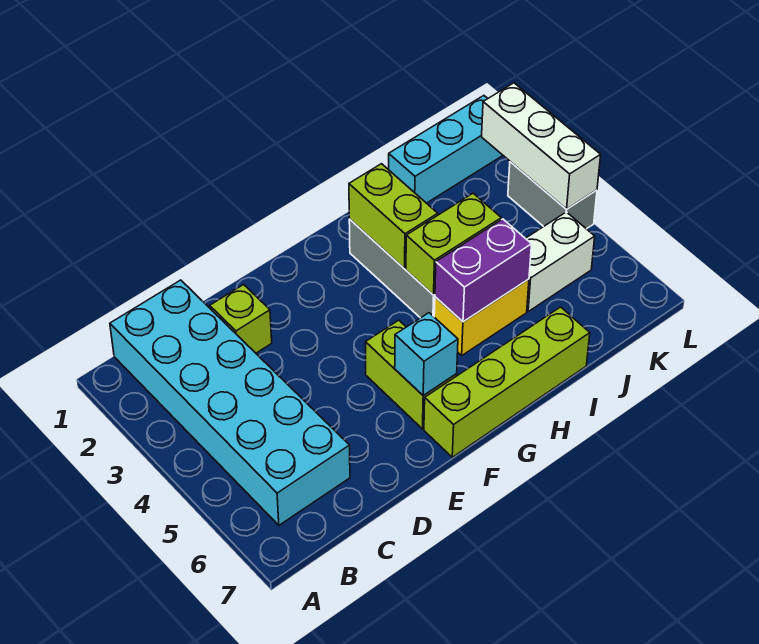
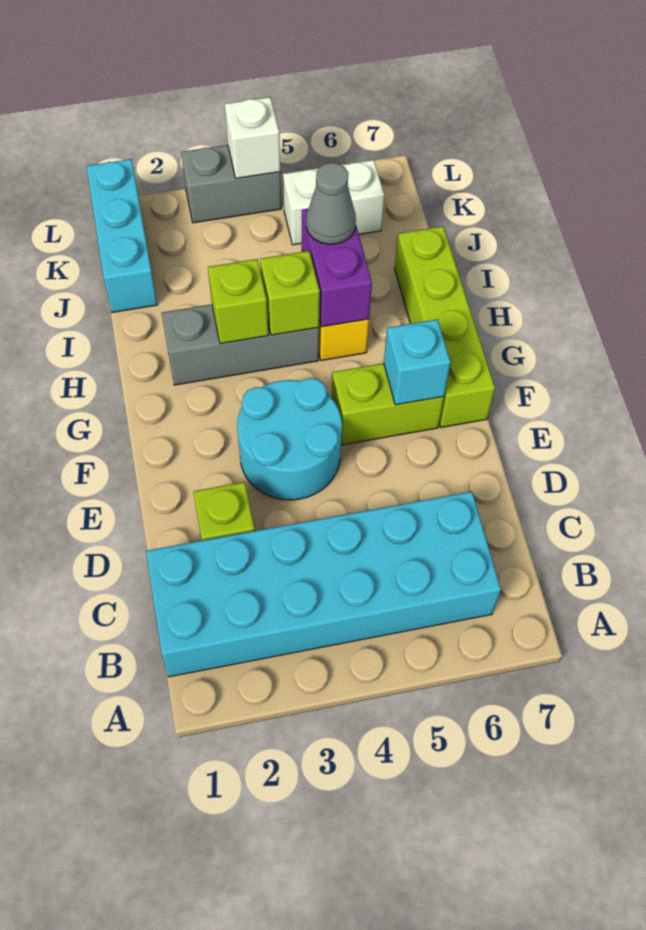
none -> cyan 2x2 round brick [237,378,342,500]
lime 1x2 brick [349,164,438,269] -> lime 1x1 brick [208,259,268,344]
lime 1x2 brick [406,193,501,295] -> lime 1x1 brick [260,251,320,335]
none -> grey 1x1 cone [306,163,356,244]
white 1x2 brick [525,212,595,311] -> white 1x2 brick turned to [283,160,384,245]
white 1x3 brick [482,83,601,209] -> white 1x1 brick [225,97,280,178]

